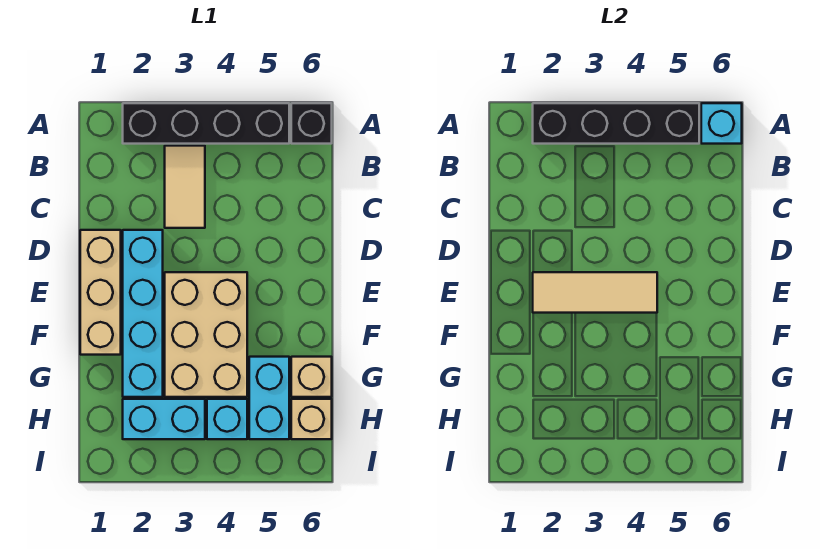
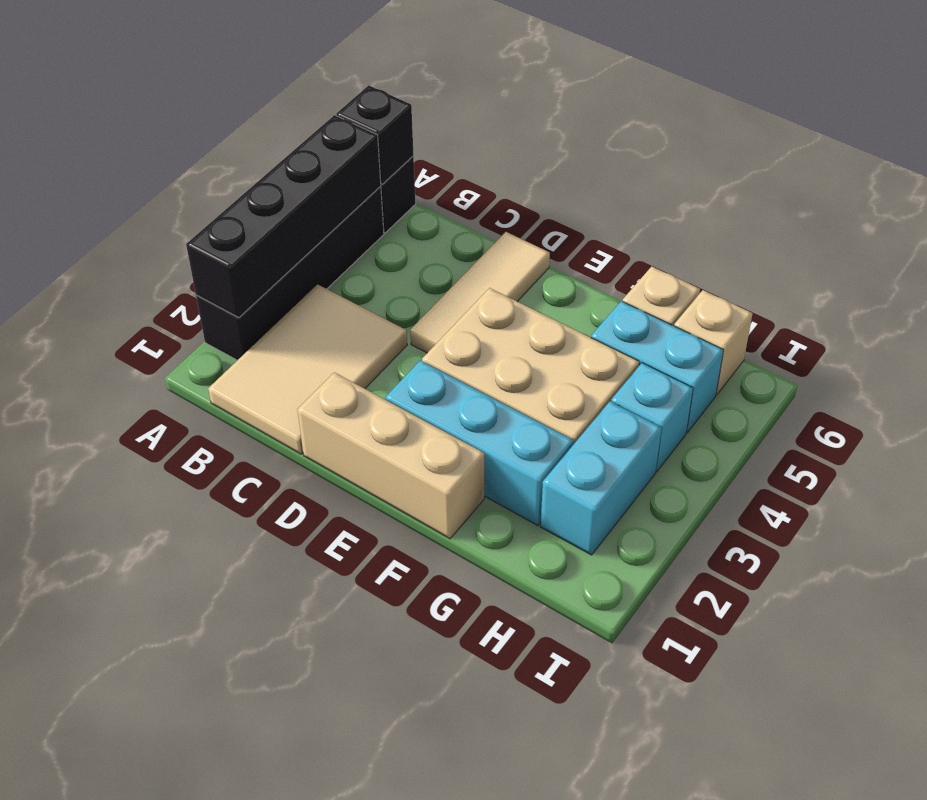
cyan 1x1 brick [701,103,742,144] -> black 1x1 brick [336,85,414,184]
tan 1x2 tile [165,146,205,228] -> tan 2x3 tile [208,285,407,454]
cyan 1x4 brick [123,230,163,397] -> cyan 1x3 brick [385,361,573,525]
tan 1x3 tile [533,272,657,313] -> tan 1x3 tile moved to [410,232,550,353]

